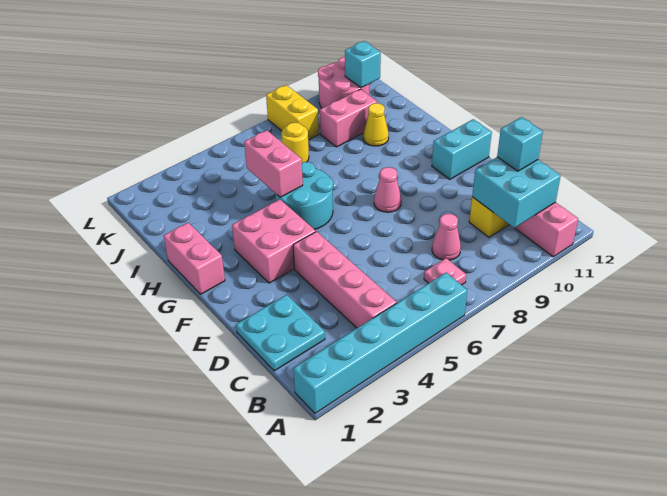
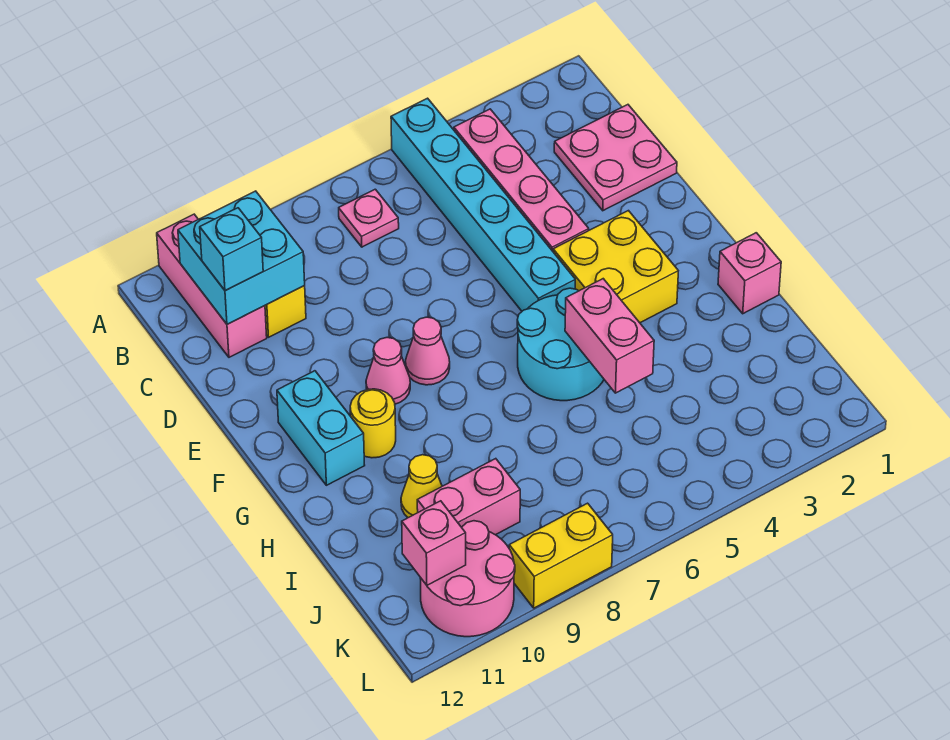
cyan 1x6 brick [294,273,467,413] -> cyan 1x6 brick turned to [391,98,575,311]
cyan 2x2 plate [236,295,325,371] -> pink 2x2 plate [554,105,677,211]
pink 1x1 cone [432,214,461,260] -> pink 1x1 cone moved to [366,337,410,404]
pink 2x2 brick [232,199,316,283] -> yellow 2x2 brick [553,211,678,323]
cyan 1x2 brick [432,119,492,179] -> cyan 1x2 brick turned to [277,371,365,485]
pink 1x2 brick [164,223,225,294] -> pink 1x1 brick [718,233,781,314]
yellow 1x1 round brick [282,123,309,163] -> yellow 1x1 round brick moved to [350,389,396,458]
yellow 1x2 brick [266,85,319,140] -> yellow 1x2 brick turned to [509,503,613,608]
cyan 1x1 brick [345,41,381,88] -> pink 1x1 brick [402,501,466,585]

